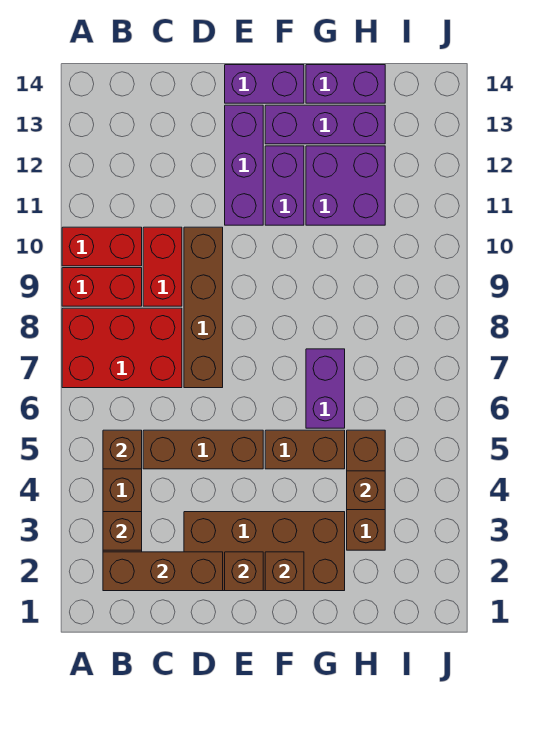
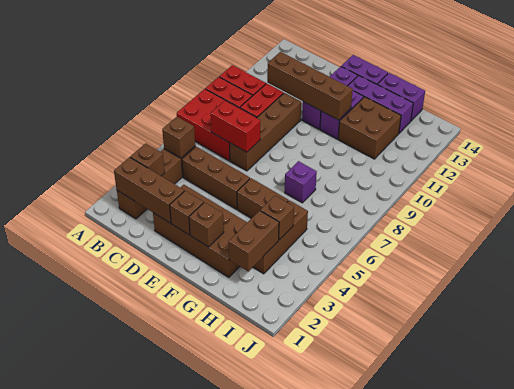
none -> red 1x2 brick [211,101,260,152]
none -> brown 1x4 brick [267,52,353,120]
purple 1x2 brick [306,349,345,428] -> purple 1x1 brick [285,161,317,203]
purple 2x2 brick [306,146,385,225] -> brown 2x2 brick [338,97,401,159]
none -> brown 1x2 brick [229,211,279,271]

